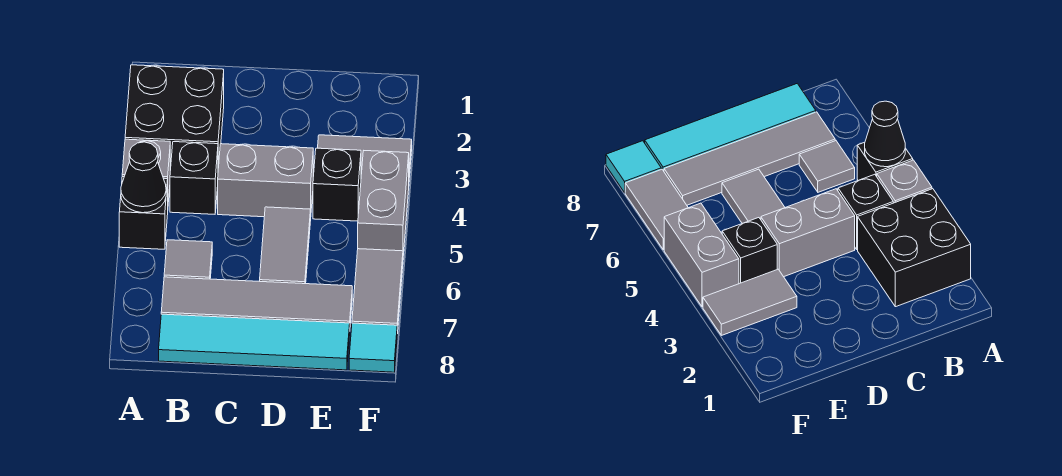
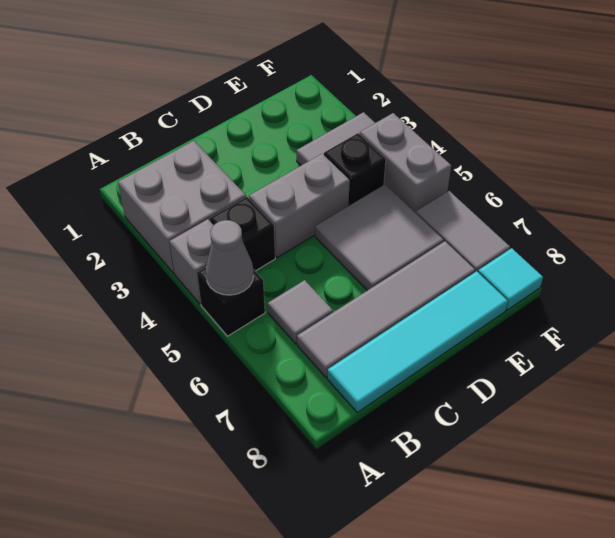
black 2x2 brick [125,65,224,170] -> grey 2x2 brick [118,141,246,273]
black 1x1 cone [121,142,166,213] -> grey 1x1 cone [205,220,254,295]
grey 1x2 tile [260,207,311,284] -> grey 2x2 tile [315,184,443,291]

